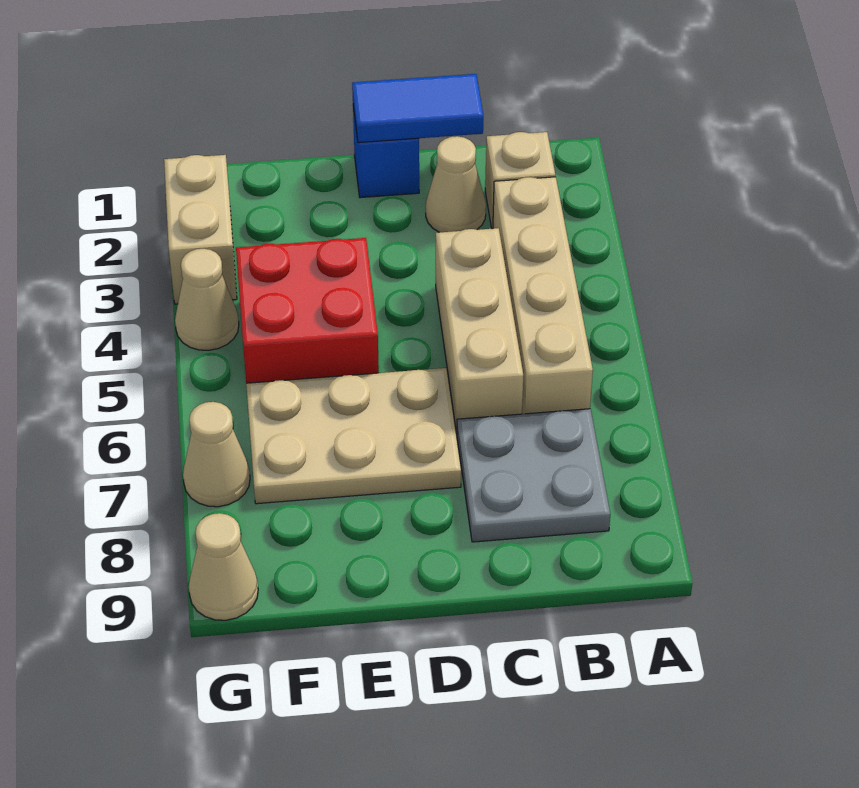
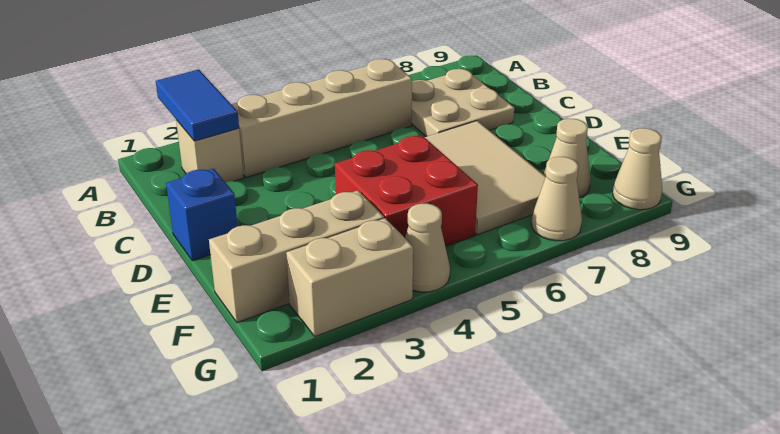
grey 2x2 plate [457,409,610,542] -> tan 2x2 plate [412,69,514,137]
blue 1x2 tile [352,74,483,143] -> blue 1x2 tile moved to [156,69,239,141]
tan 1x1 cone [426,136,486,232] -> tan 1x1 cone moved to [544,119,591,198]
tan 1x3 brick [436,228,523,433] -> tan 1x3 brick moved to [209,190,384,323]
tan 2x3 plate [246,368,461,504] -> tan 2x3 tile [425,121,546,235]

